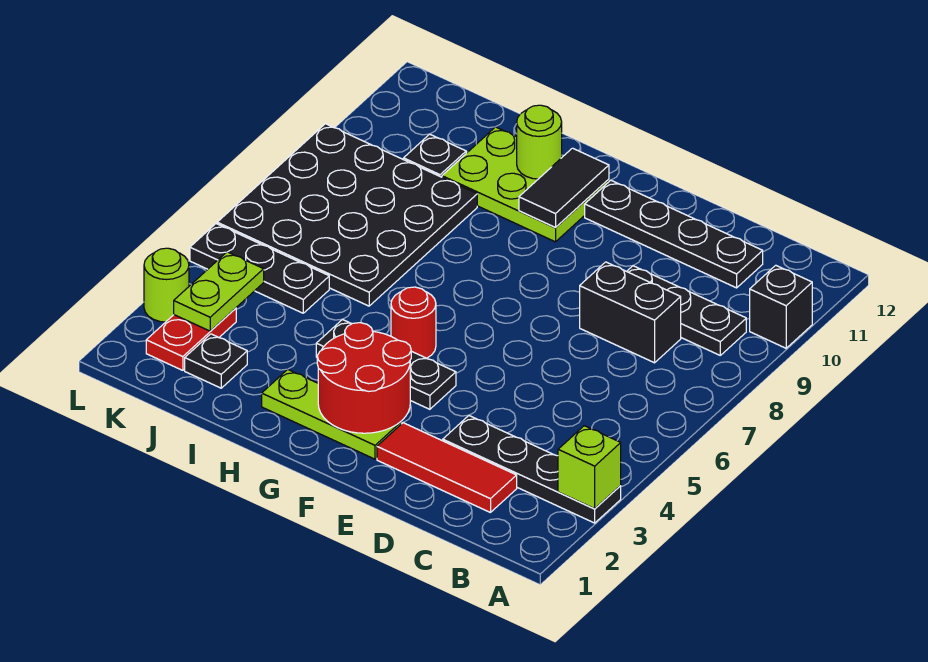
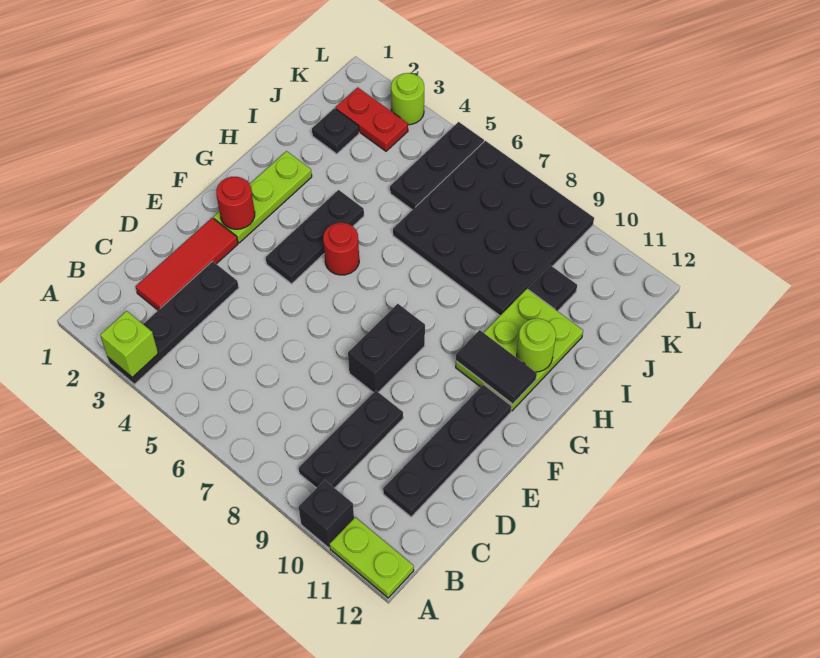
black 1x2 brick [580,262,681,363] -> black 1x2 brick moved to [348,304,425,393]
red 2x2 round brick [317,323,411,433] -> red 1x1 round brick [216,177,255,229]
lime 1x2 plate [174,252,264,331] -> lime 1x2 plate moved to [330,517,414,598]

